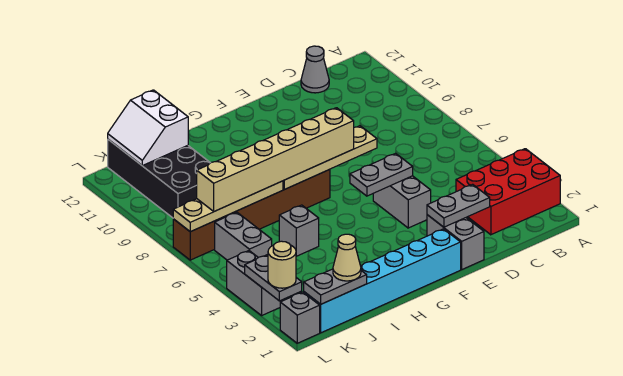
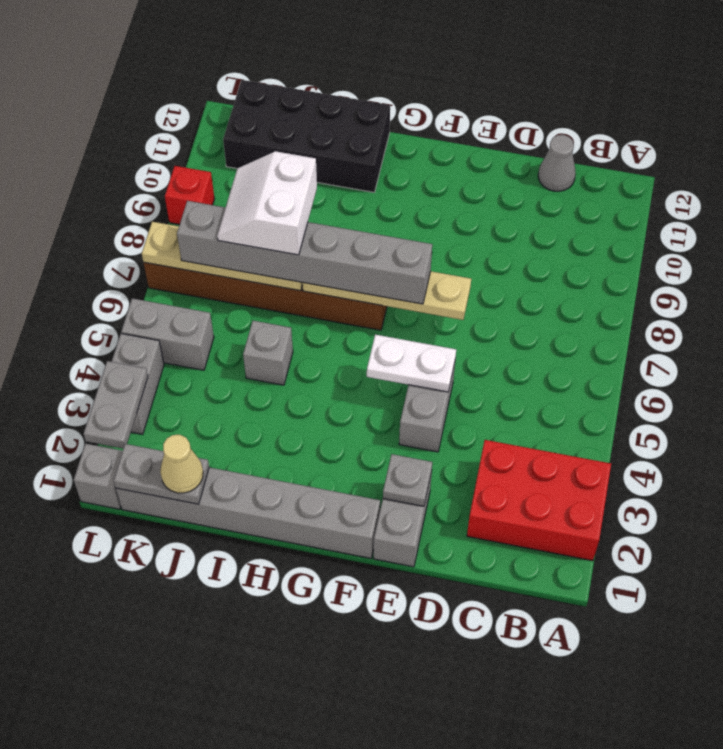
grey 1x2 plate [427,184,490,227] -> grey 1x1 plate [383,454,432,506]
grey 1x2 plate [350,153,413,196] -> white 1x2 plate [367,335,456,392]
cyan 1x6 brick [304,229,461,333] -> grey 1x6 brick [116,467,380,558]
tan 1x6 brick [197,108,354,211] -> grey 1x6 brick [177,201,432,304]
black 2x4 brick [108,140,210,218] -> black 2x4 brick turned to [223,80,390,192]
white 2x2 slope [108,90,188,166] -> white 2x2 slope moved to [217,151,317,255]
grey 1x2 brick [215,212,272,260] -> grey 1x2 brick turned to [121,298,214,370]
tan 1x1 round brick [268,241,296,288] -> none
none -> red 1x1 brick [165,166,214,225]

